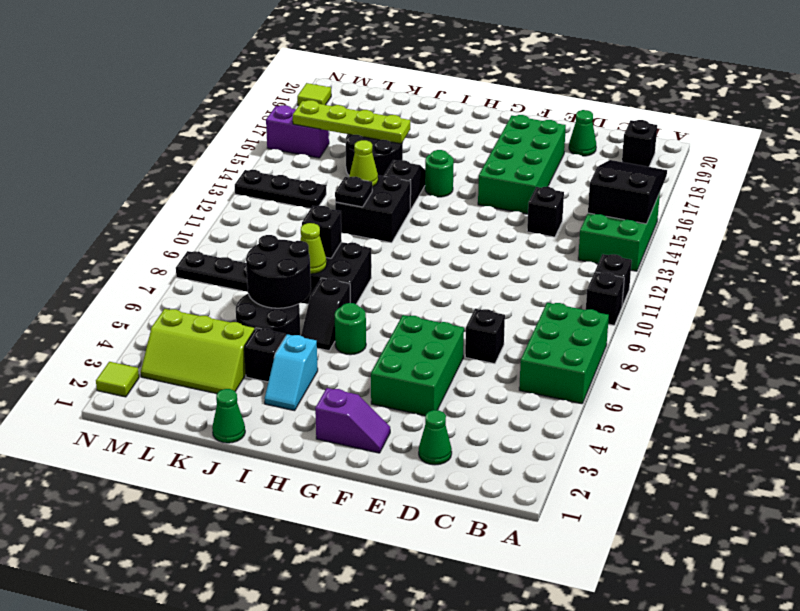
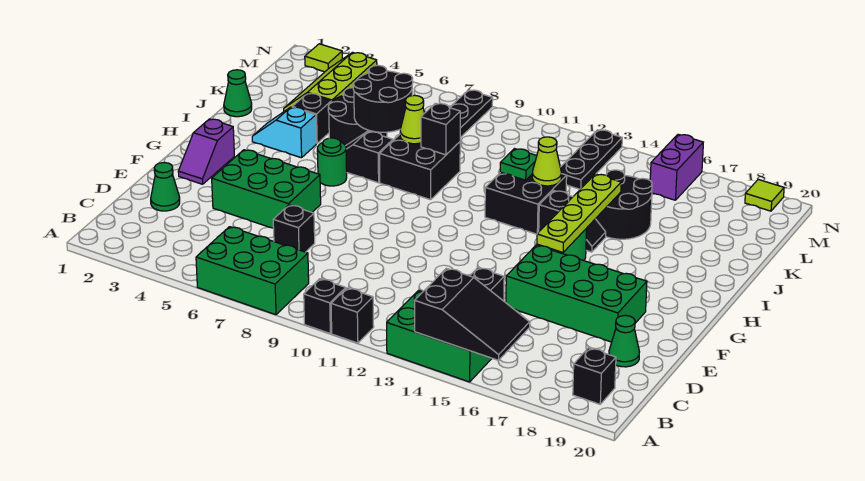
black 1x1 plate [335,177,372,207] -> green 1x1 plate [500,149,537,180]
lime 1x4 plate [293,100,410,144] -> lime 1x4 plate moved to [537,174,621,252]

